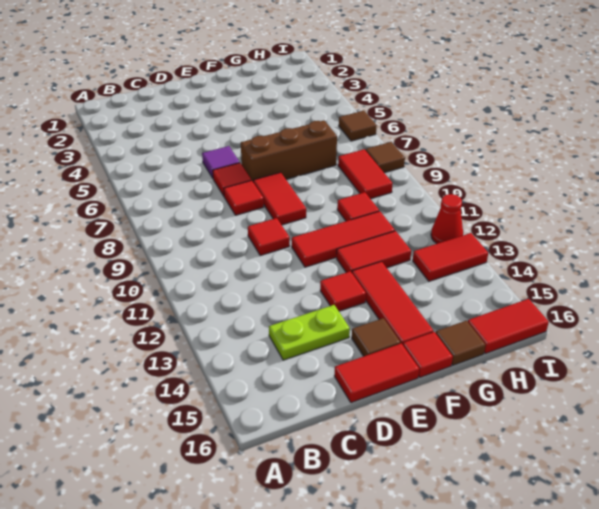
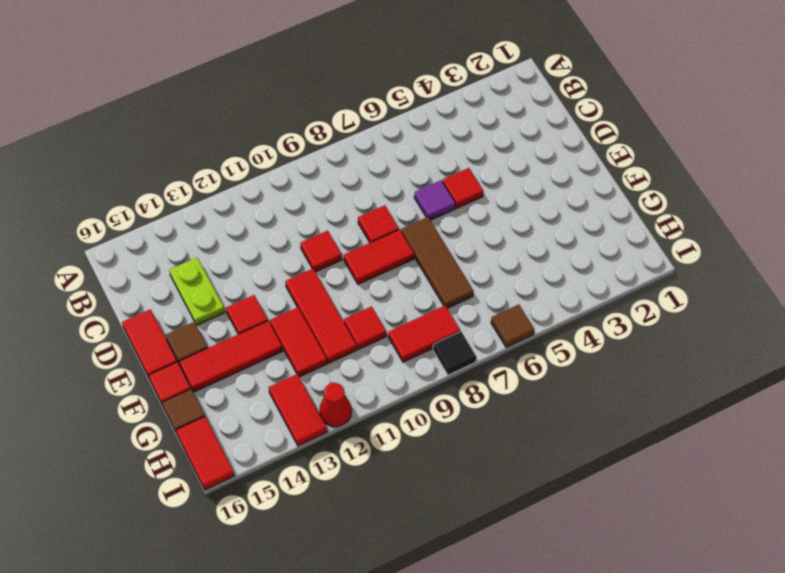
red 1x1 tile [213,163,251,196] -> red 1x1 tile moved to [442,168,483,208]
brown 1x3 brick [241,120,337,181] -> brown 1x3 tile [401,217,473,308]
brown 1x1 tile [366,142,405,173] -> black 1x1 tile [433,331,476,375]

